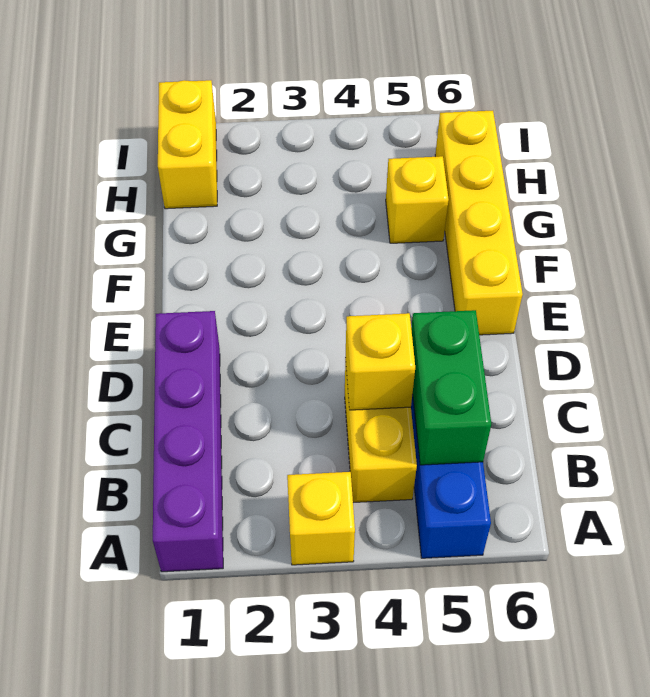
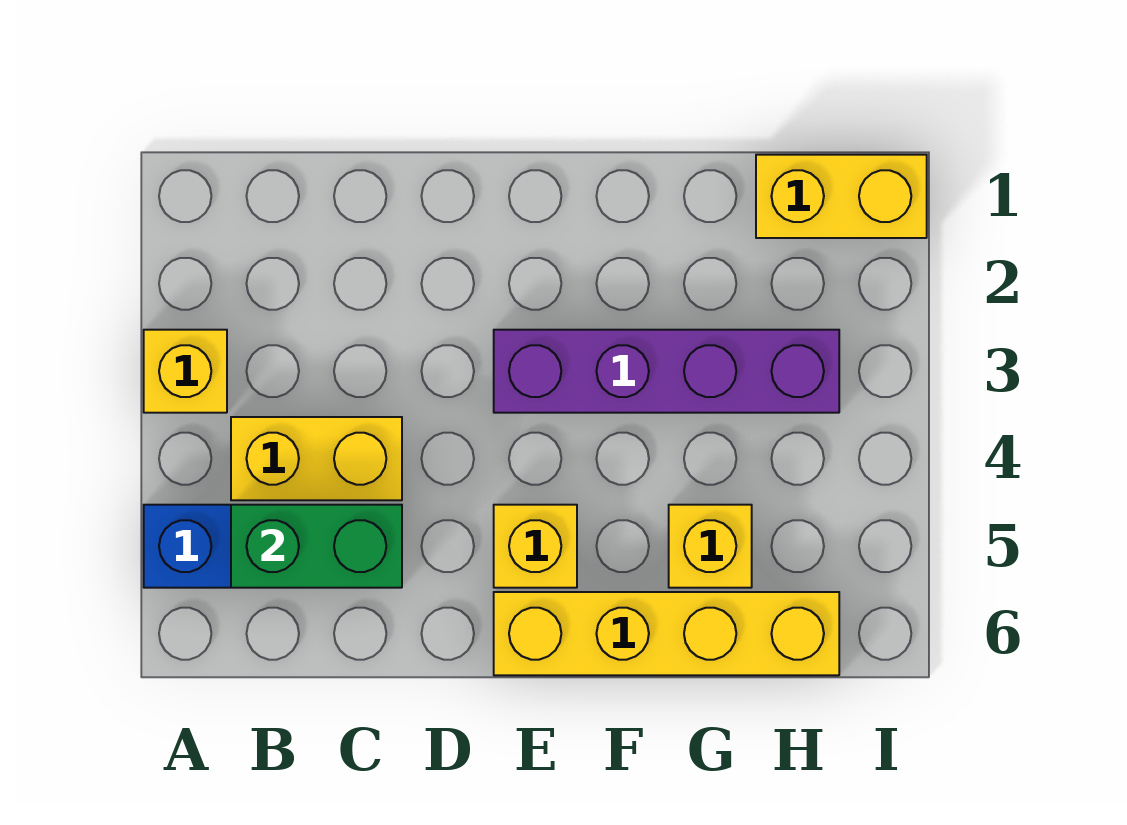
purple 1x4 brick [153,311,223,572] -> purple 1x4 brick moved to [494,330,839,413]
yellow 1x1 brick [345,313,415,410] -> yellow 1x1 brick moved to [494,505,577,588]

